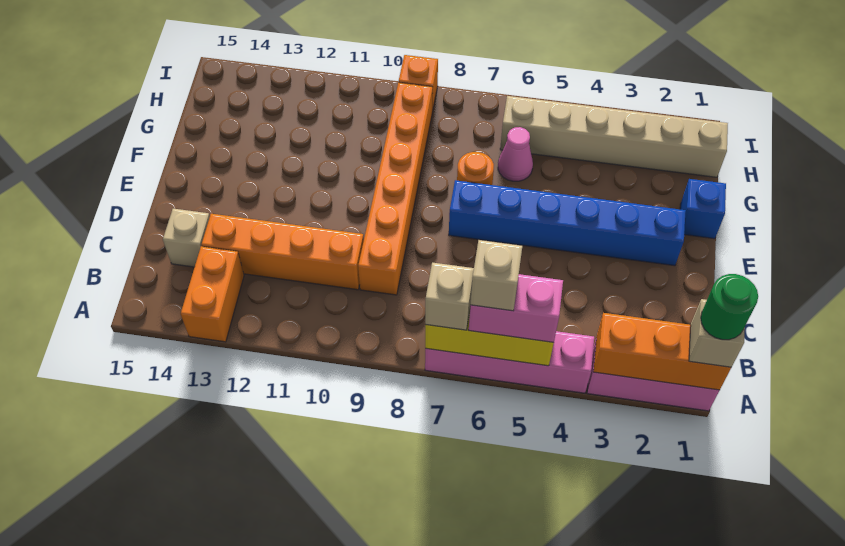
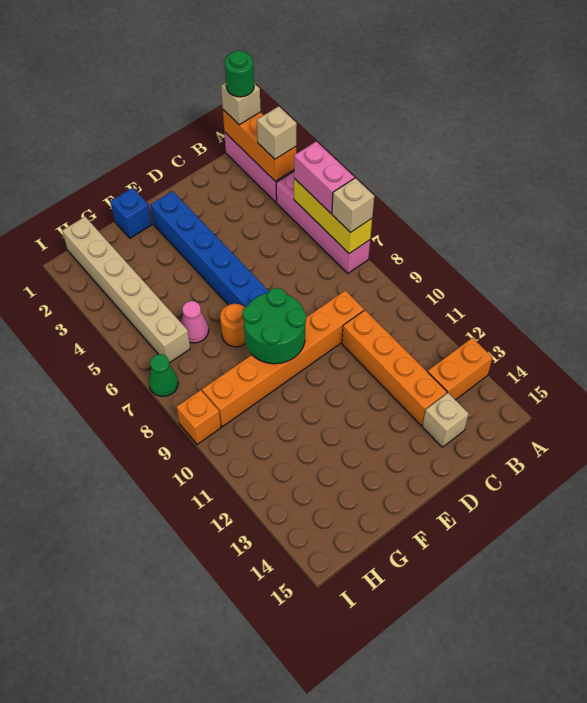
tan 1x1 brick [471,240,522,311] -> tan 1x1 brick moved to [257,106,297,159]
none -> green 2x2 round brick [243,288,306,364]
none -> green 1x1 cone [149,354,178,396]

